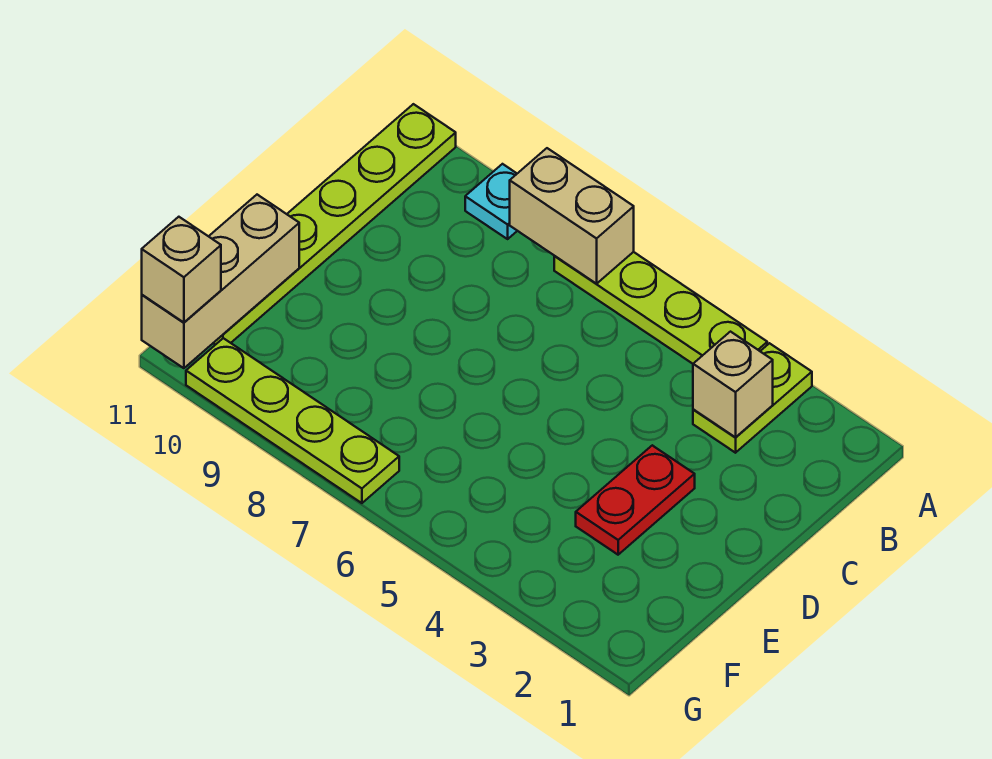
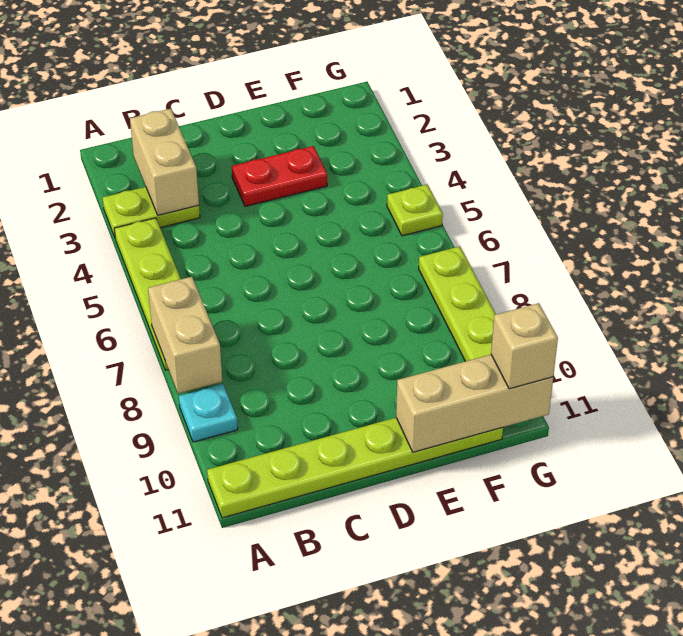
tan 1x1 brick [693,332,773,438] -> tan 1x2 brick [130,109,199,215]
none -> lime 1x1 plate [387,185,443,236]

